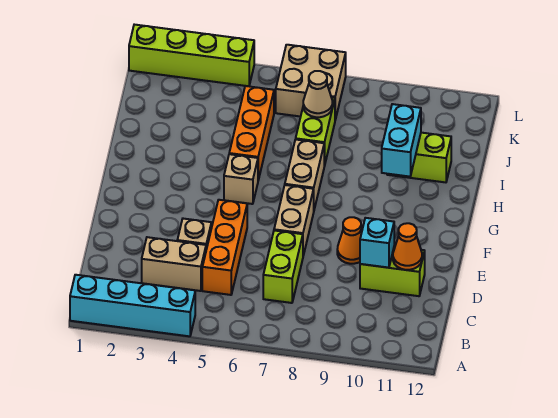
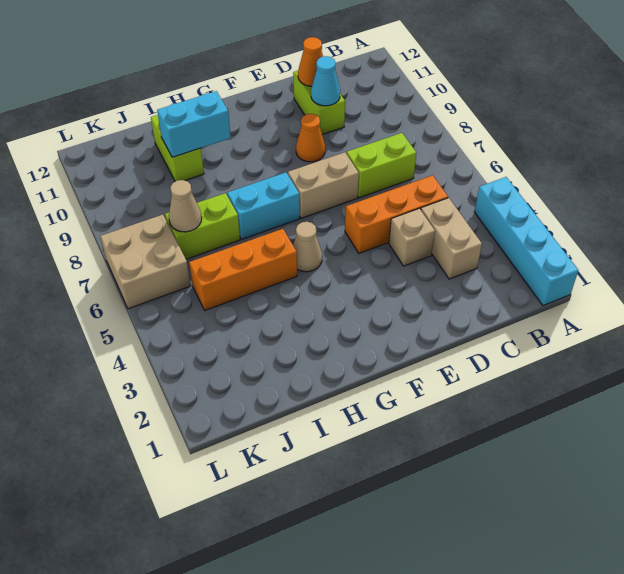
cyan 1x1 brick [360,218,394,268] -> cyan 1x1 cone [311,56,340,106]
tan 1x1 brick [224,154,258,204] -> tan 1x1 cone [293,222,322,272]
tan 1x2 brick [285,140,324,209] -> cyan 1x2 brick [227,173,300,239]
lime 1x4 brick [129,25,254,86] -> none

